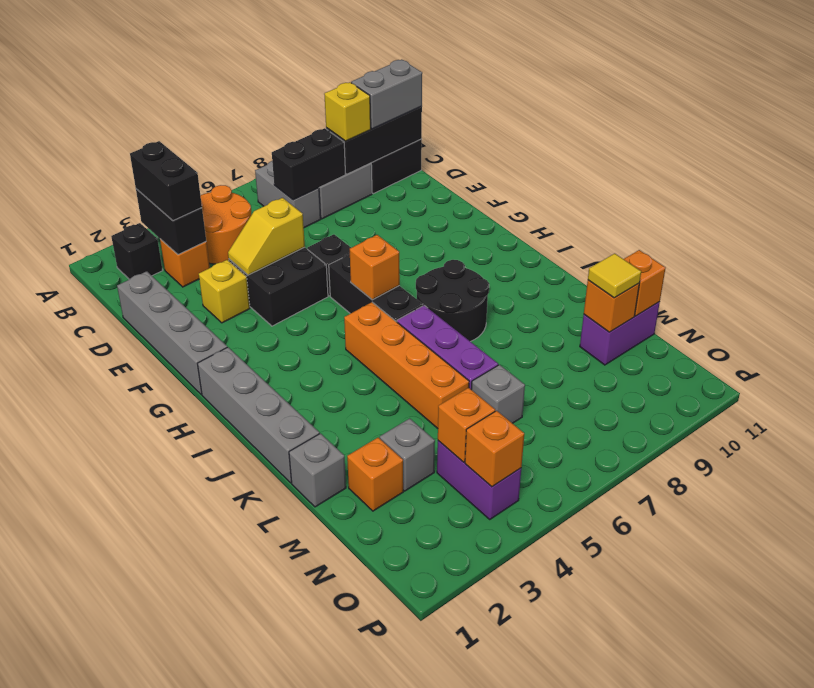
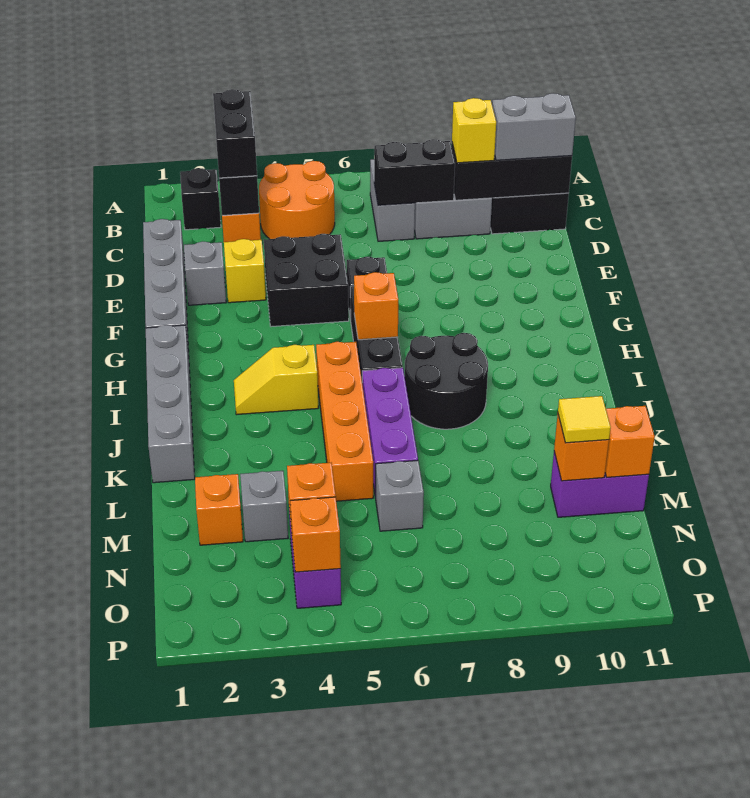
yellow 1x2 slope [228,198,305,275] -> yellow 1x2 slope moved to [234,345,318,415]
grey 1x1 brick [289,433,346,507] -> grey 1x1 brick moved to [184,241,226,305]

